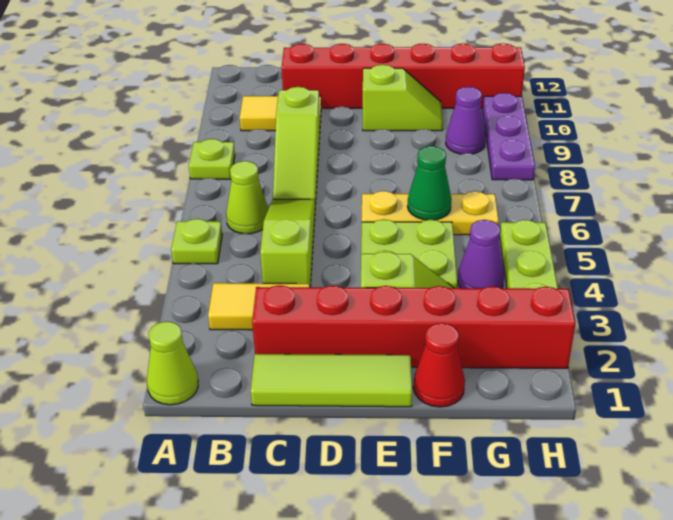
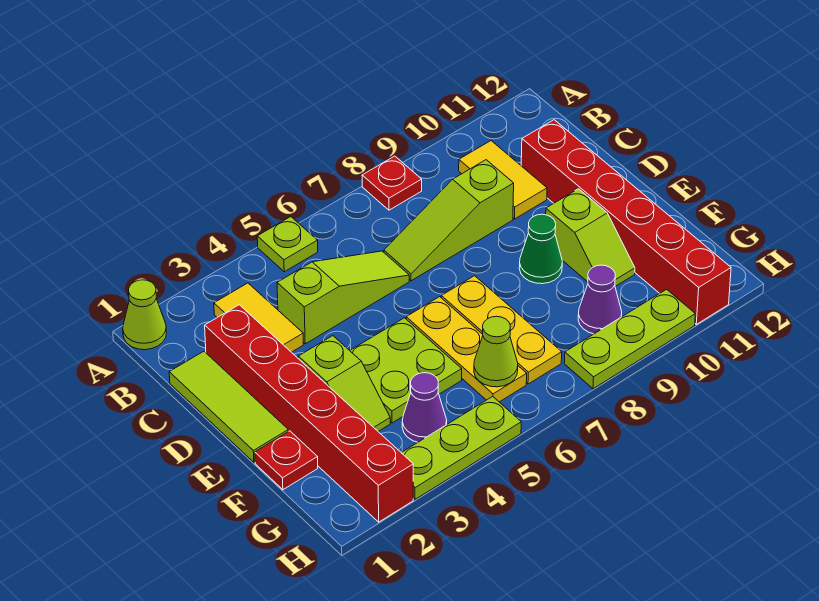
lime 1x1 plate [189,139,235,179] -> red 1x1 plate [362,156,422,210]
lime 1x1 cone [226,161,268,234] -> lime 1x1 cone moved to [474,316,518,387]
none -> yellow 1x3 plate [441,276,562,384]
red 1x1 cone [413,323,465,407] -> red 1x1 plate [255,431,318,490]
green 1x1 cone [407,146,452,220] -> green 1x1 cone moved to [519,214,562,284]
purple 1x3 plate [483,93,535,180] -> lime 1x3 plate [564,289,695,389]

